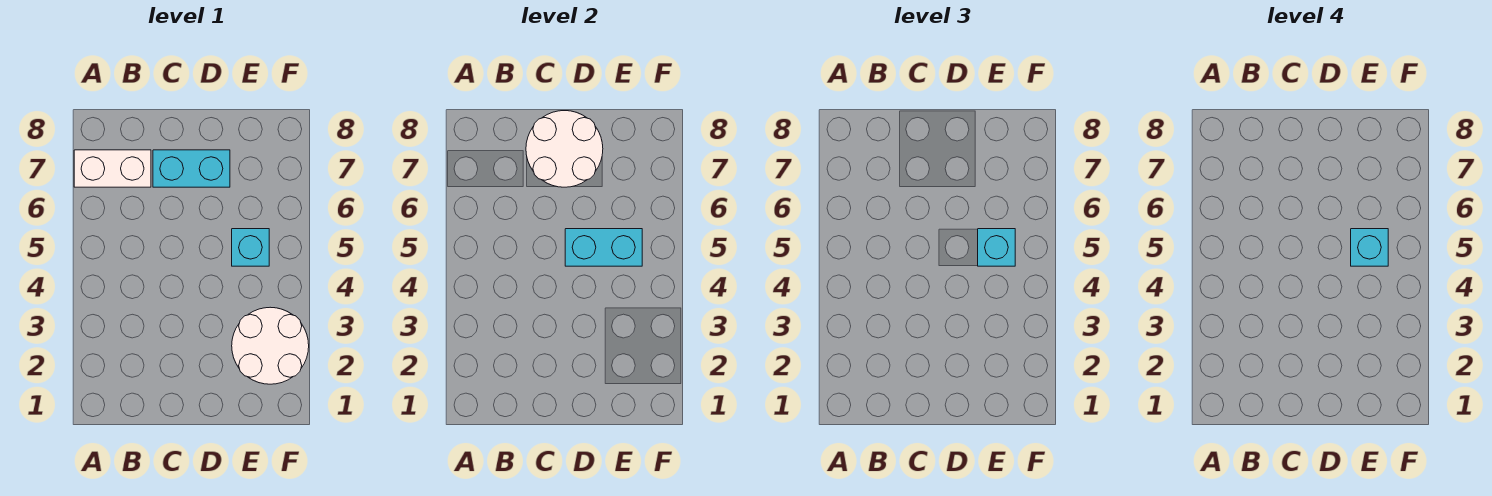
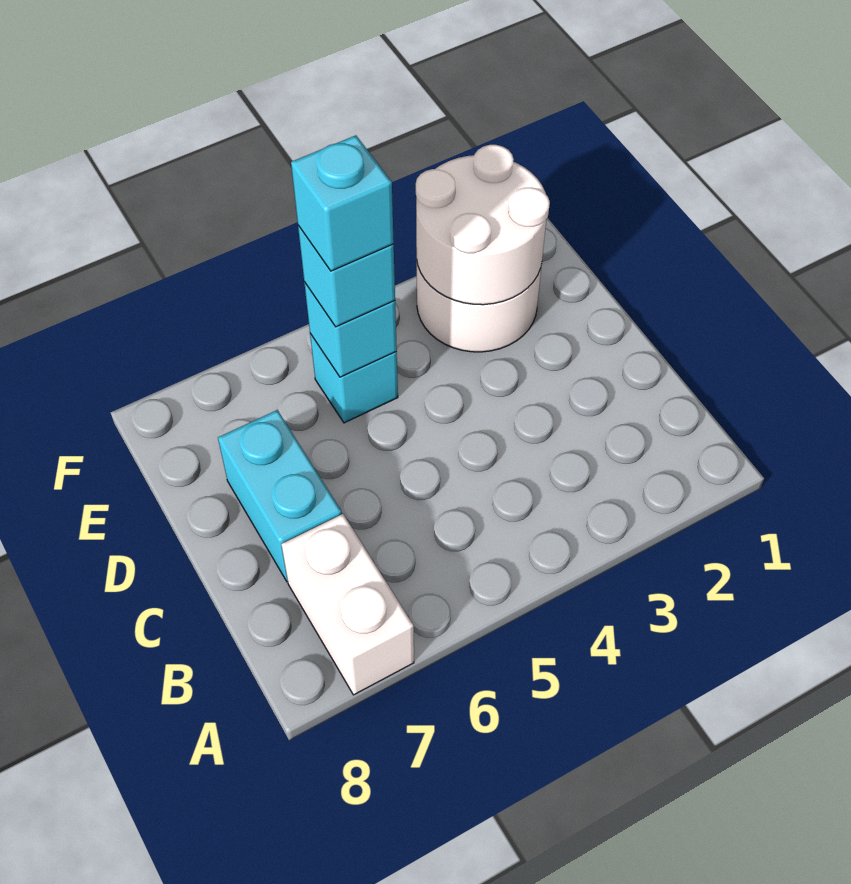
white 2x2 round brick [526,111,603,187] -> white 2x2 round brick moved to [416,145,550,305]
cyan 1x2 brick [565,229,642,266] -> cyan 1x1 brick [304,282,397,377]

